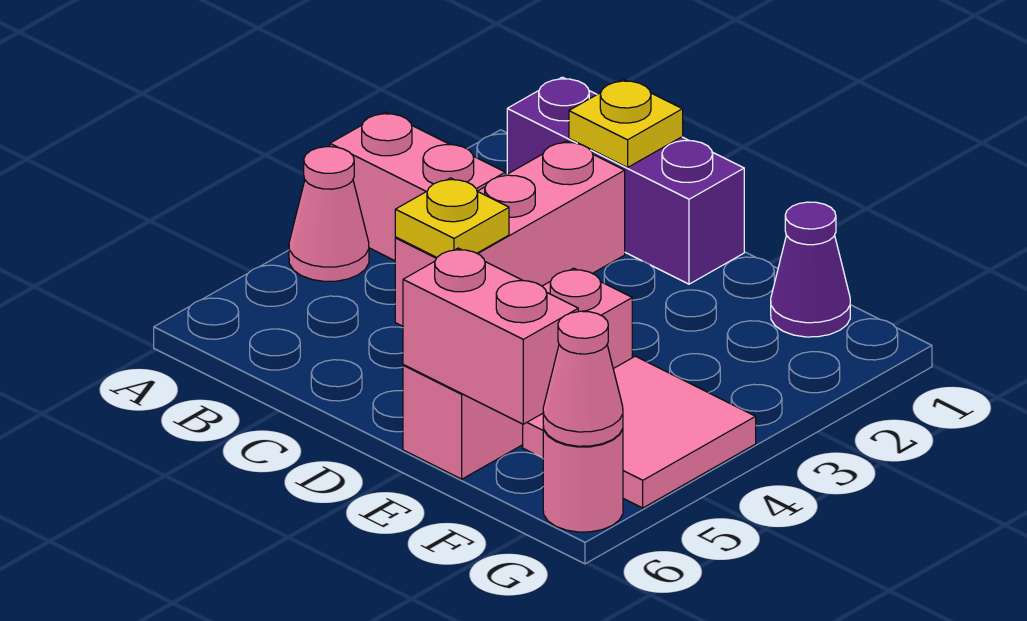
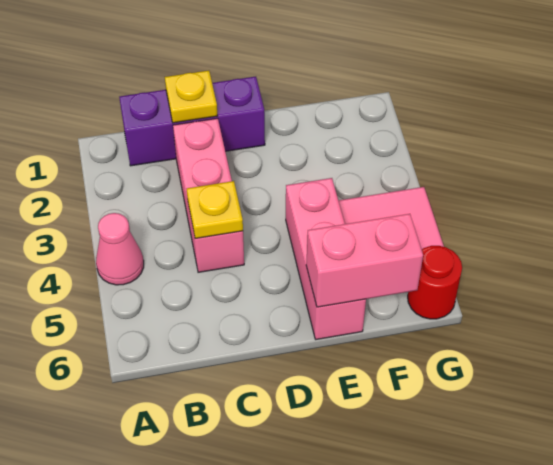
pink 1x2 brick [330,112,505,261] -> none
purple 1x1 cone [771,202,850,337] -> none
pink 1x1 round brick [543,426,623,532] -> red 1x1 round brick [408,246,462,319]
pink 1x1 cone [543,311,623,446] -> none

